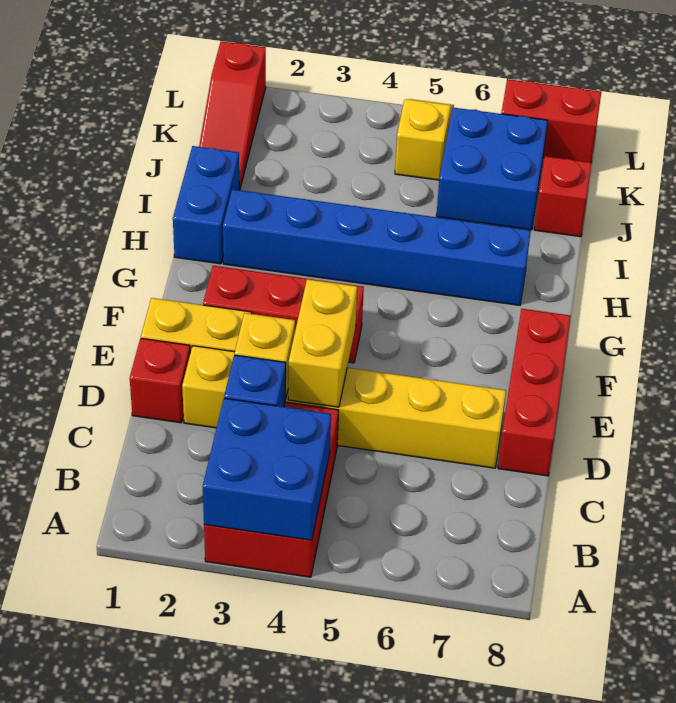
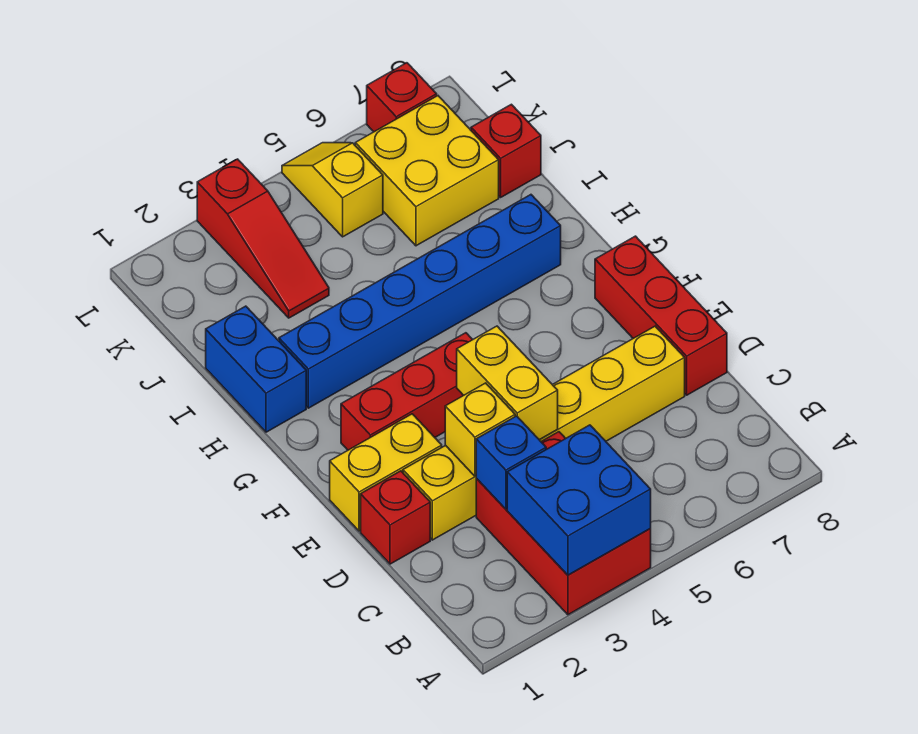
red 1x3 slope [199,41,266,190] -> red 1x3 slope moved to [197,159,329,318]
blue 2x2 brick [436,108,548,230] -> yellow 2x2 brick [355,96,499,246]
red 1x2 brick [501,79,601,162] -> red 1x1 brick [367,63,437,132]

